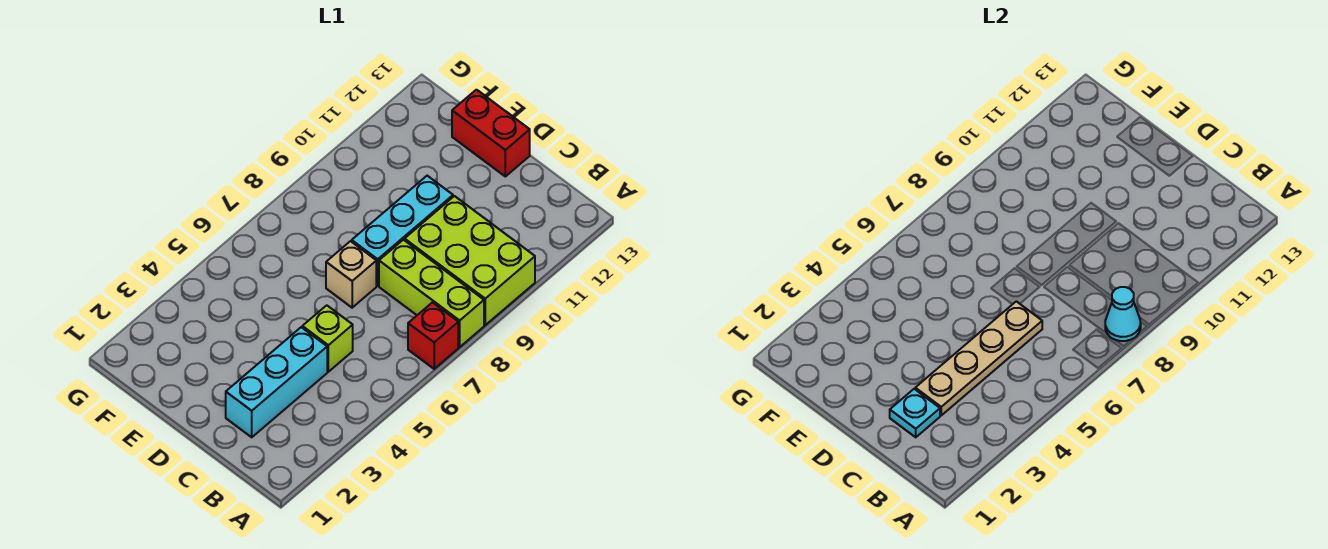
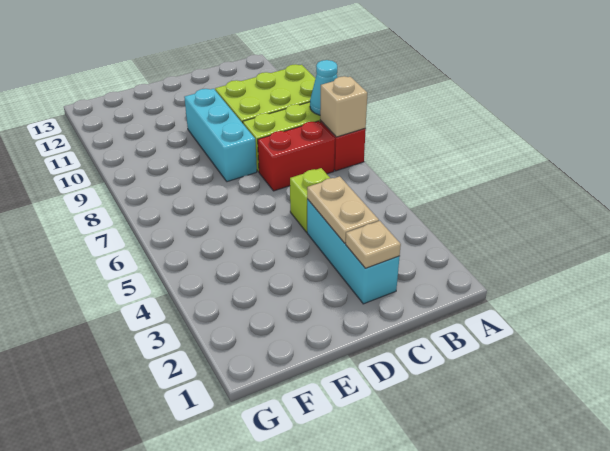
cyan 1x1 plate [890,389,940,437] -> tan 1x1 plate [346,221,401,268]
tan 1x4 plate [915,301,1042,415] -> tan 1x2 plate [307,176,379,243]
tan 1x1 brick [326,241,376,308] -> tan 1x1 brick moved to [320,76,367,137]
red 1x2 brick [452,90,530,176] -> red 1x2 brick moved to [258,121,335,191]

